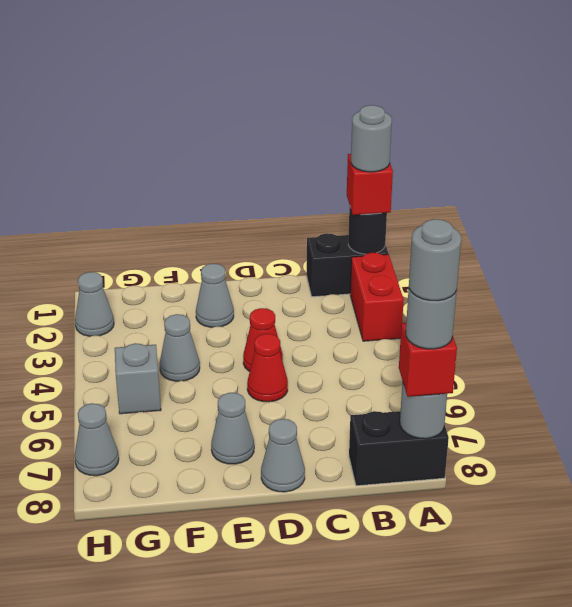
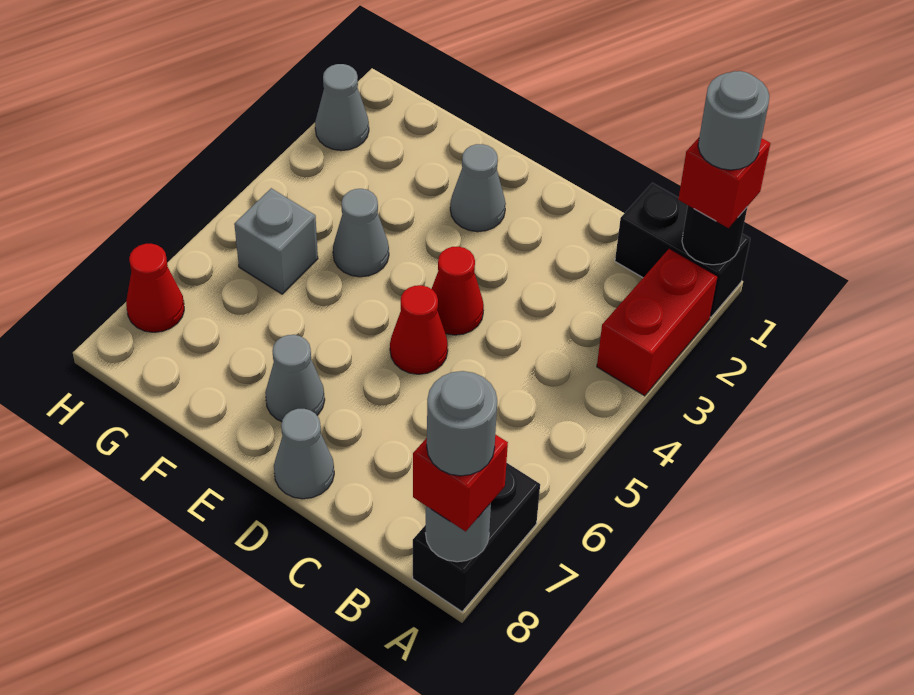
black 1x2 brick [349,411,449,486] -> black 1x2 brick turned to [413,463,540,611]
grey 1x1 round brick [409,219,461,301] -> none
grey 1x1 cone [74,403,119,476] -> red 1x1 cone [126,244,184,332]

